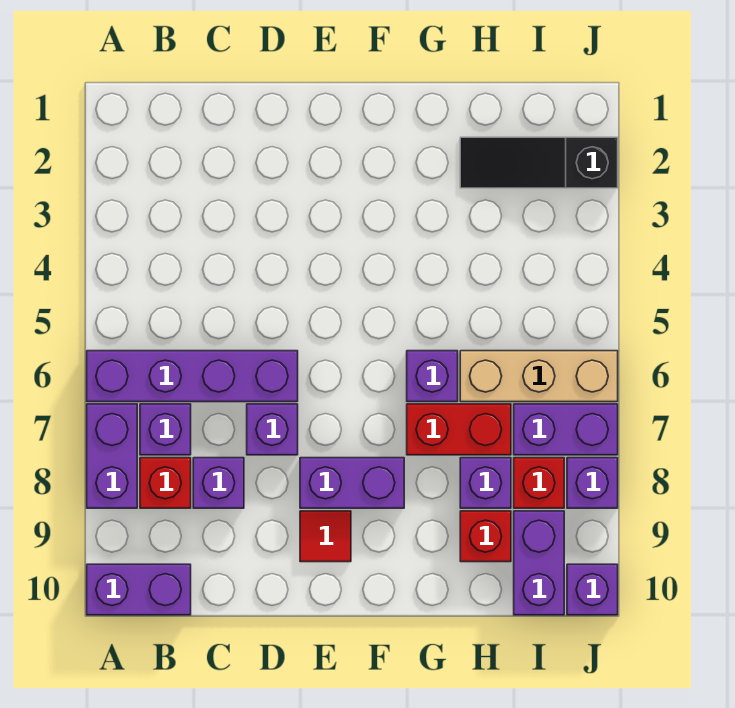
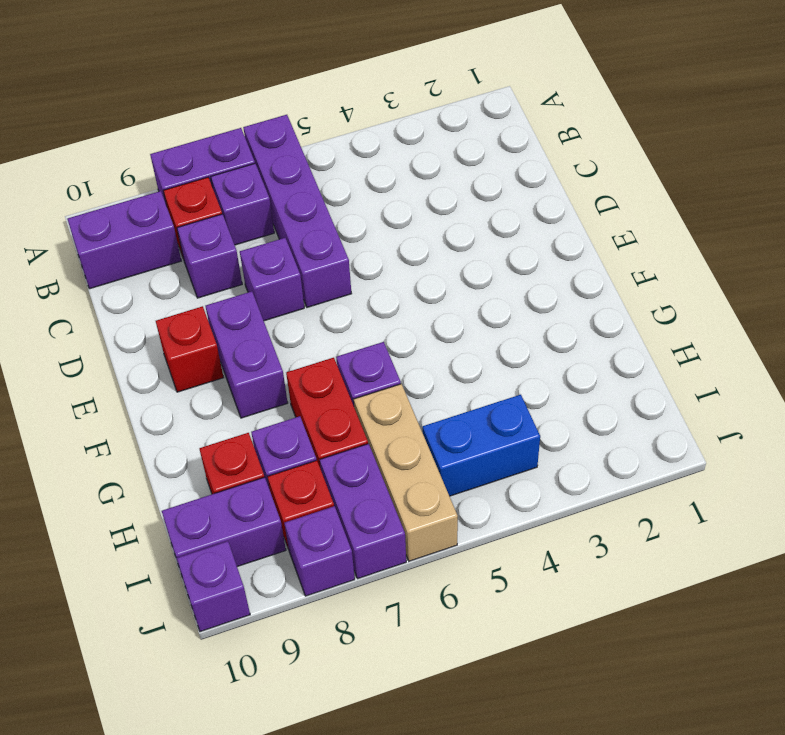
purple 1x2 brick [87,564,191,615] -> purple 1x2 brick turned to [67,191,181,289]
red 1x1 tile [300,511,351,562] -> red 1x1 brick [156,306,224,392]
black 1x3 slope [460,137,618,188] -> none
none -> blue 1x2 brick [422,395,540,496]

